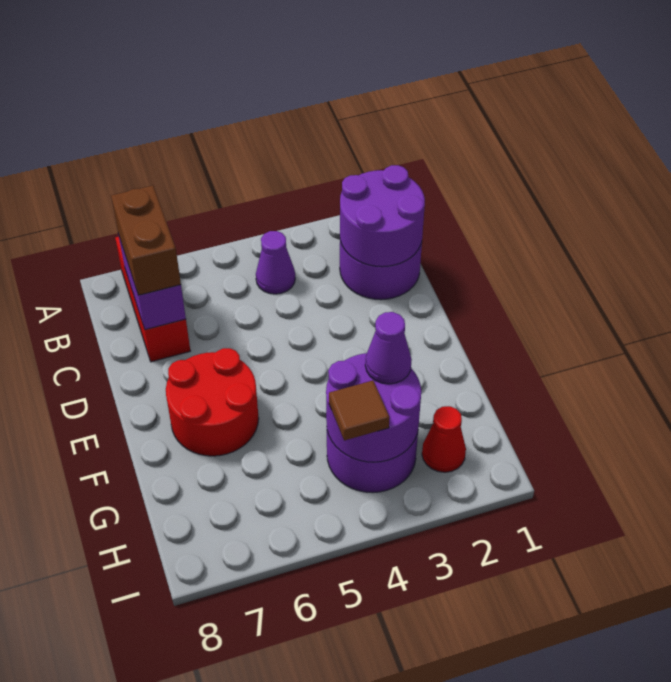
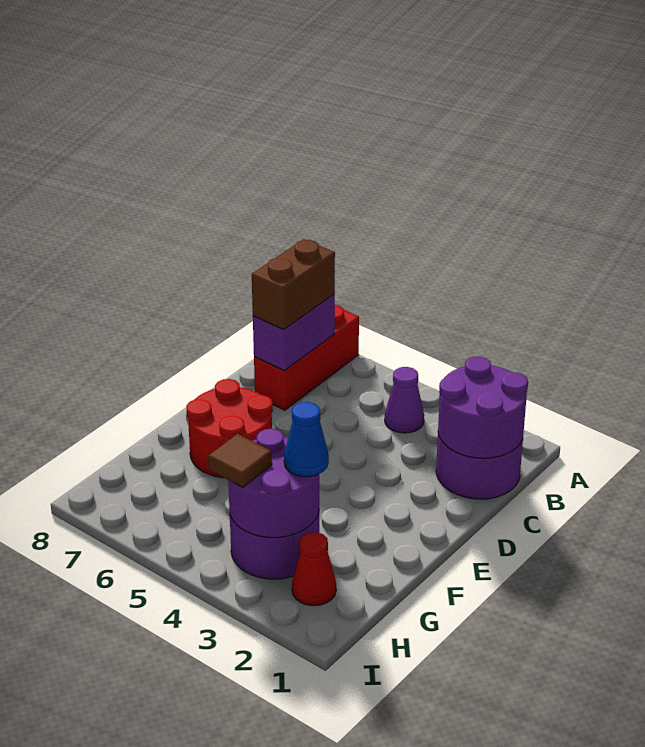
purple 1x1 cone [365,312,412,384] -> blue 1x1 cone [284,402,329,477]

